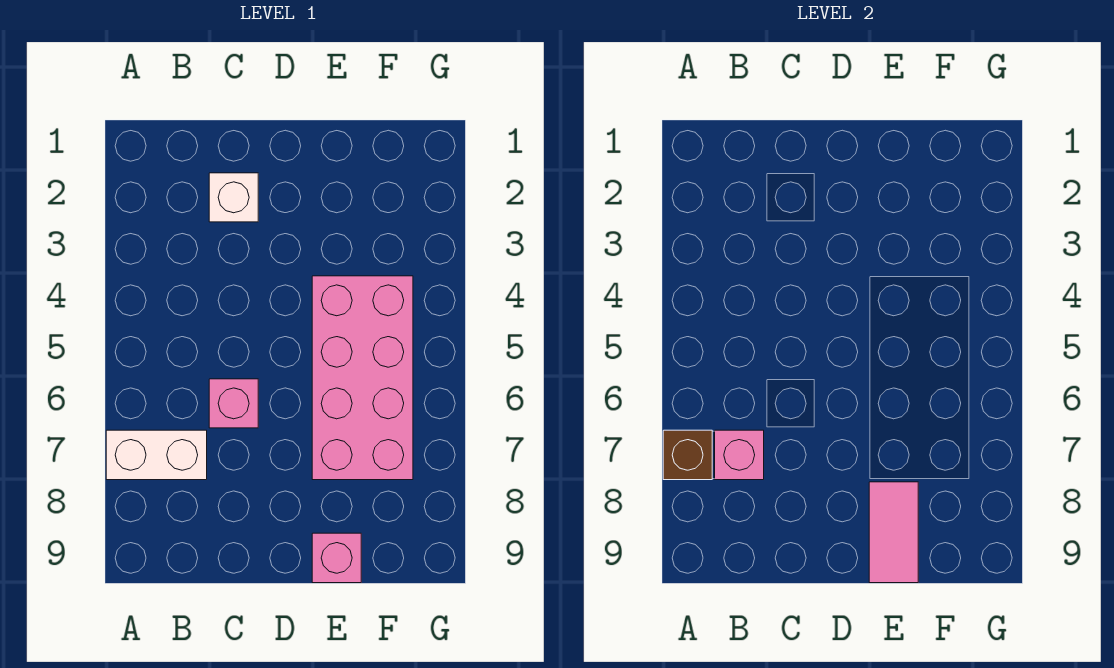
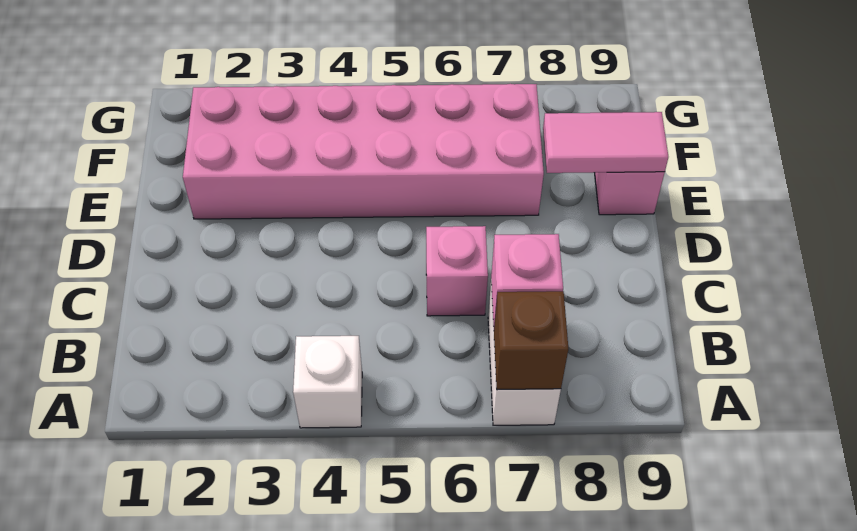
white 1x1 brick [209,173,258,222] -> white 1x1 brick moved to [293,336,362,428]
pink 2x4 brick [312,276,413,480] -> pink 2x6 brick [183,84,544,219]

